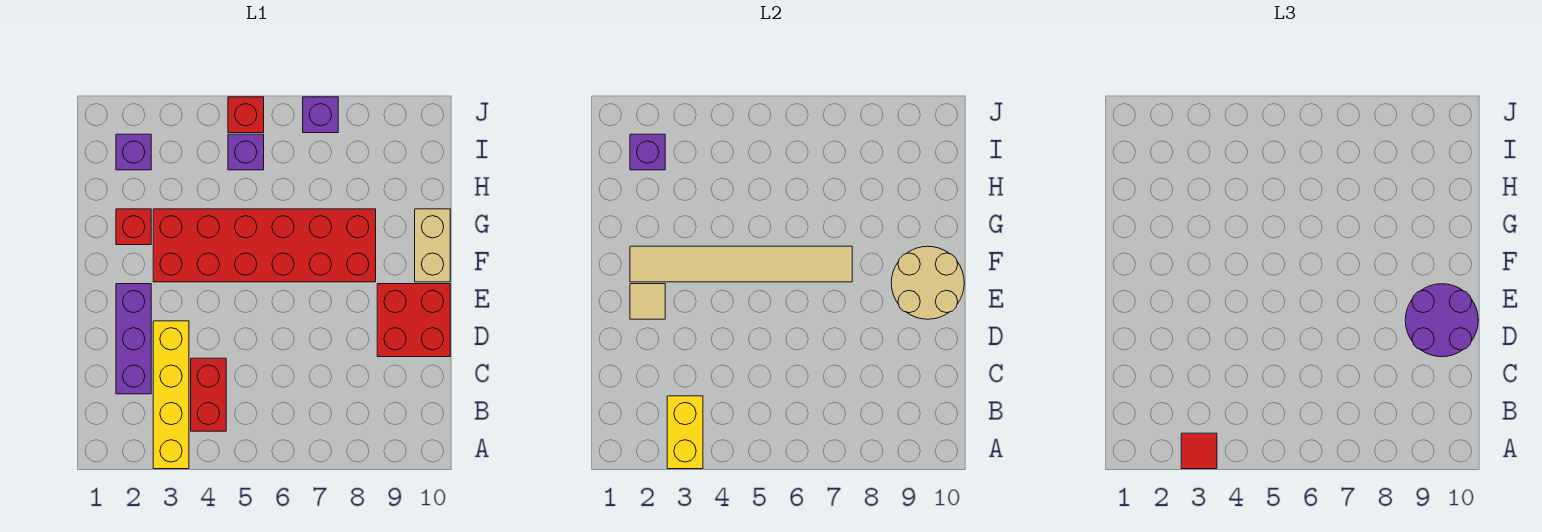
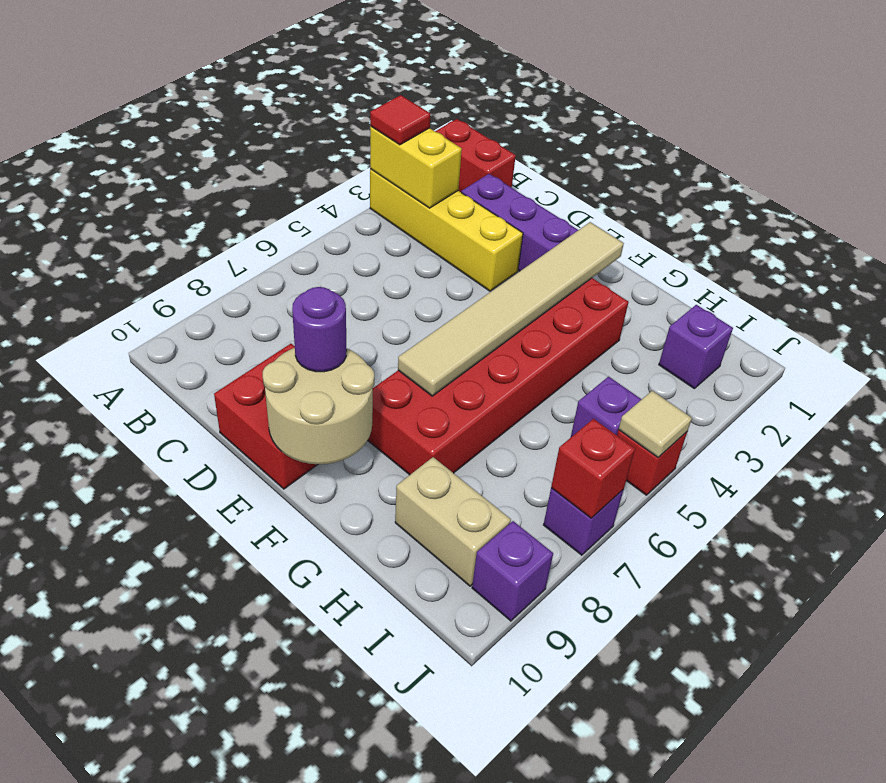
red 1x2 brick [191,358,226,431] -> red 1x2 brick moved to [435,119,516,192]
purple 2x2 round brick [1405,284,1478,357] -> purple 1x1 round brick [292,287,347,372]
tan 1x1 tile [630,284,665,319] -> tan 1x1 tile moved to [619,391,692,457]
tan 1x2 brick [415,209,450,282] -> tan 1x2 brick moved to [395,457,511,586]
red 1x1 brick [116,209,151,245] -> red 1x1 brick moved to [551,419,635,518]
purple 1x1 brick [630,134,665,170] -> purple 1x1 brick moved to [472,521,553,621]

